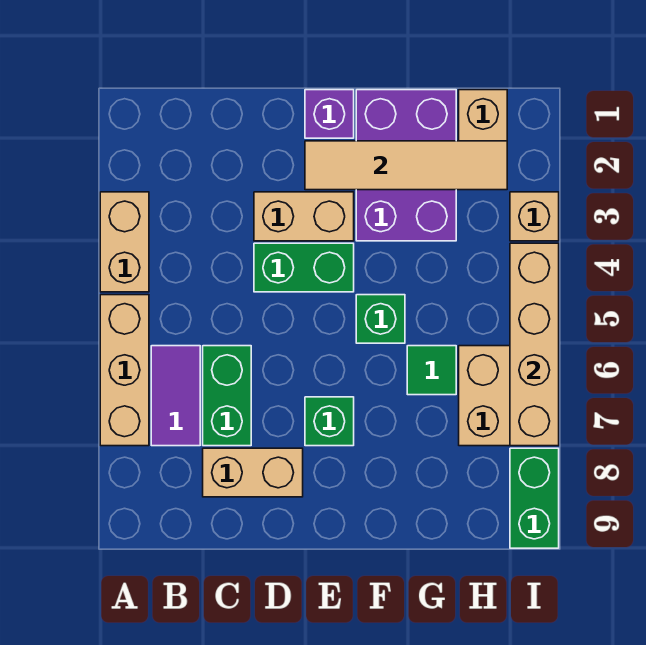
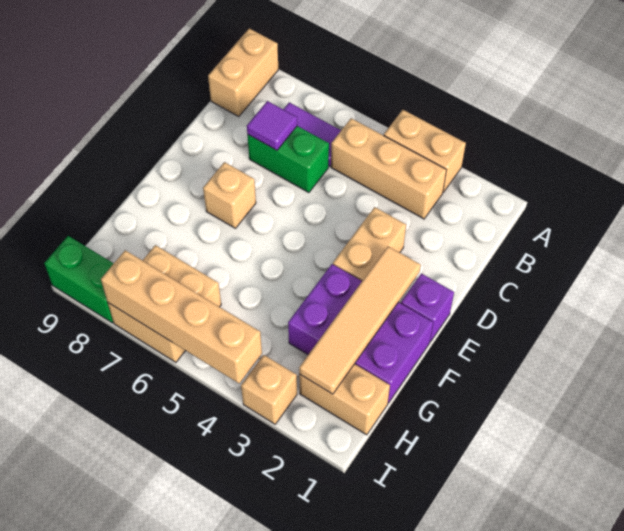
tan 1x3 brick [100,295,149,446] -> tan 1x3 brick moved to [331,118,446,219]
none -> purple 1x1 tile [247,101,297,150]
tan 1x2 brick [203,448,303,497] -> tan 1x2 brick moved to [208,28,278,117]
green 1x2 brick [254,243,354,292] -> none
green 1x1 brick [305,397,354,446] -> tan 1x1 brick [203,162,256,228]
green 1x1 brick [356,295,405,343] -> none
green 1x1 tile [407,346,456,395] -> none

